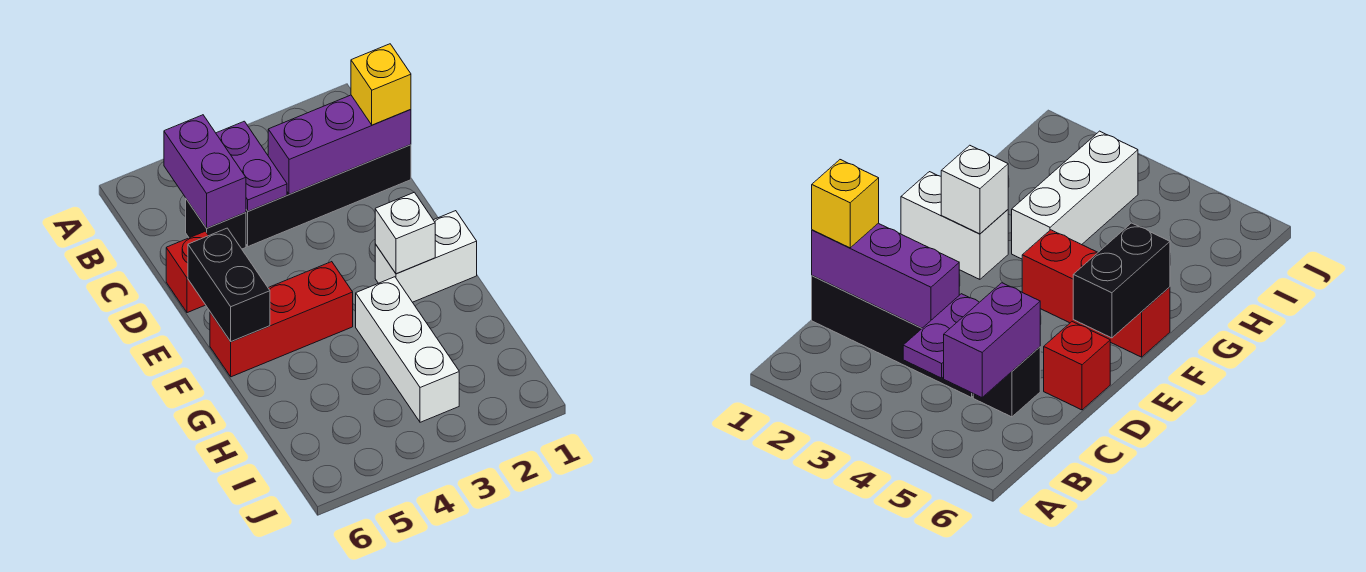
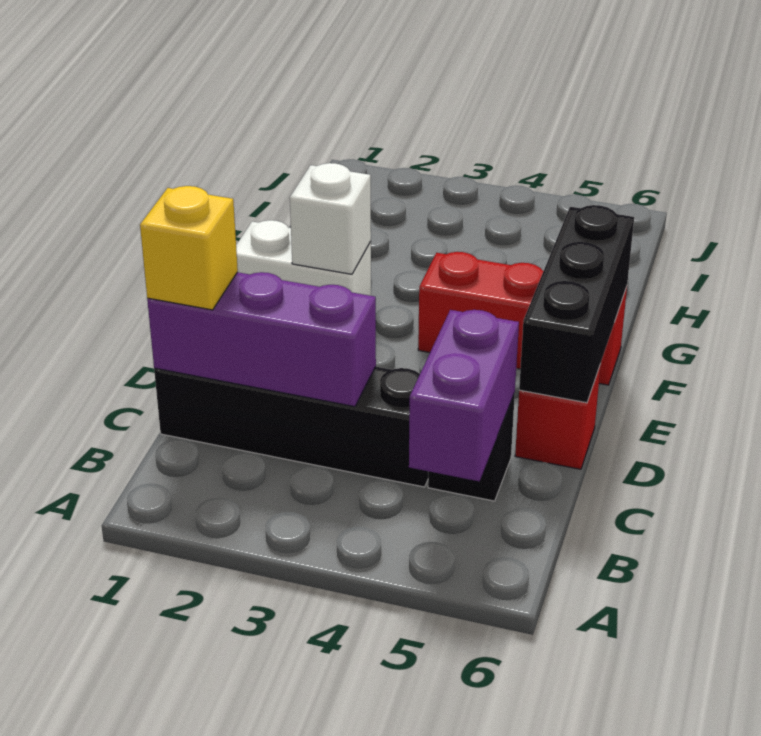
purple 1x2 plate [216,121,287,211] -> none
black 1x2 brick [188,228,270,342] -> black 1x3 brick [519,205,634,403]
white 1x3 brick [356,277,459,422] -> none

